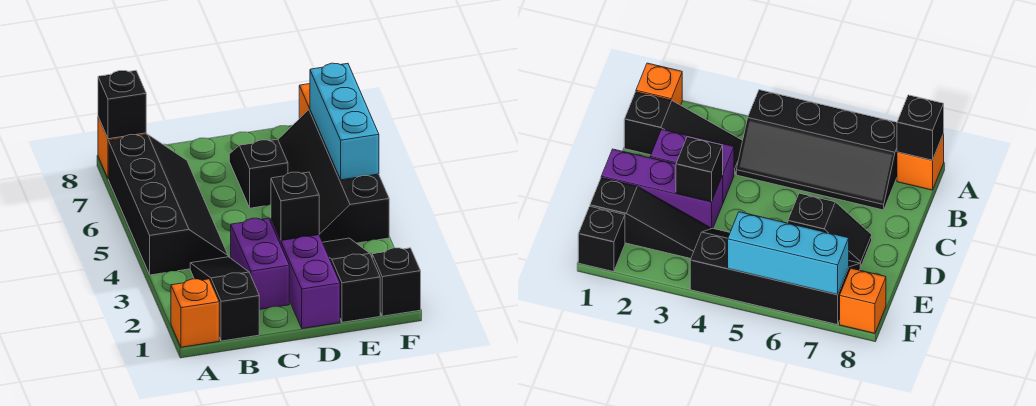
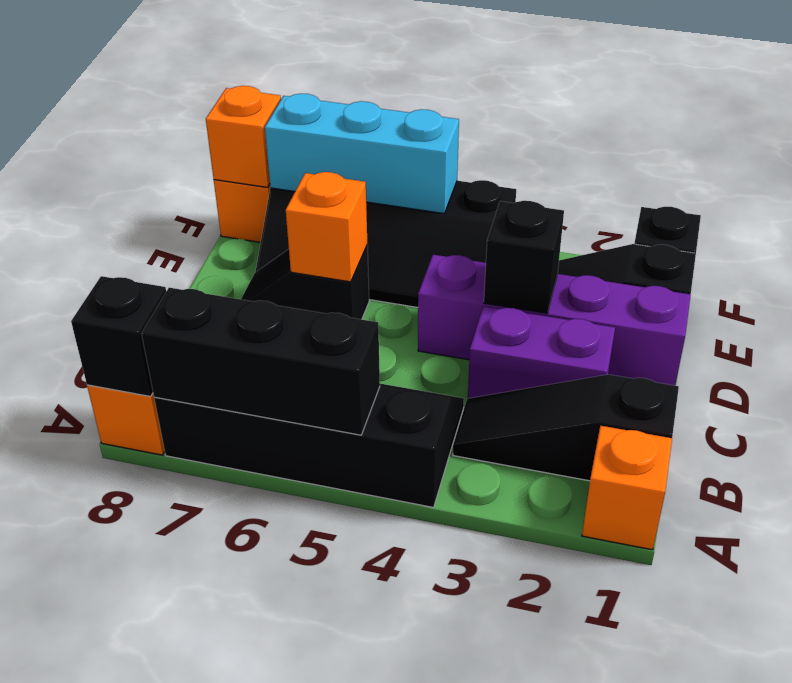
none -> black 1x3 brick [141,288,380,435]
purple 1x3 brick [271,219,340,329] -> purple 1x4 brick [418,255,691,386]
none -> orange 1x1 brick [286,172,367,282]
none -> orange 1x1 brick [206,86,281,187]

